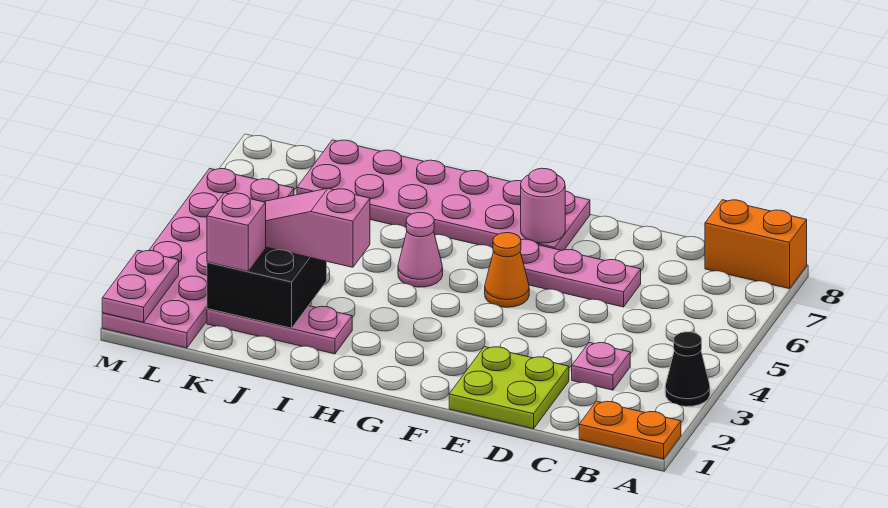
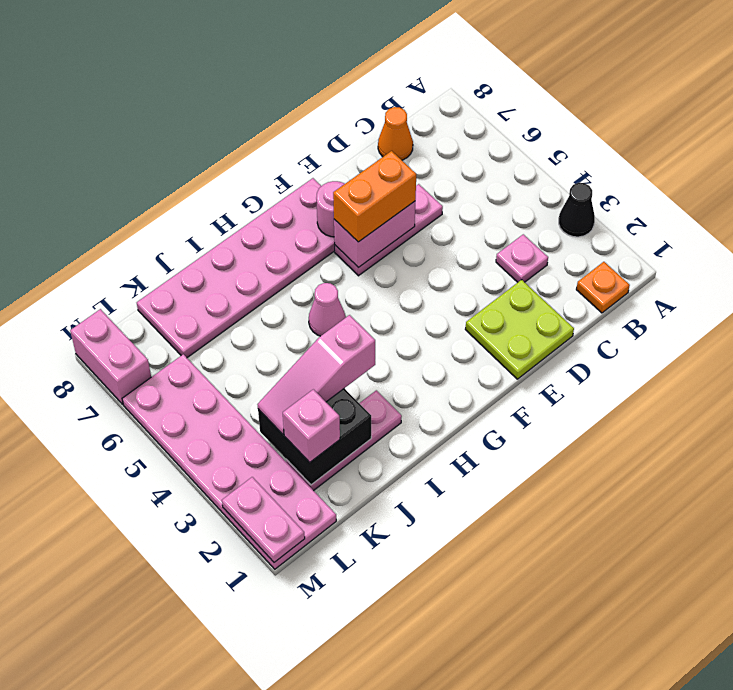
orange 1x2 plate [579,401,681,459] -> orange 1x1 plate [576,262,630,313]
orange 1x2 brick [705,200,807,289] -> orange 1x2 brick moved to [333,151,416,242]
none -> pink 1x2 brick [334,201,415,268]
orange 1x1 cone [485,233,529,307] -> orange 1x1 cone moved to [378,107,413,160]
none -> pink 1x2 brick [70,309,151,404]

